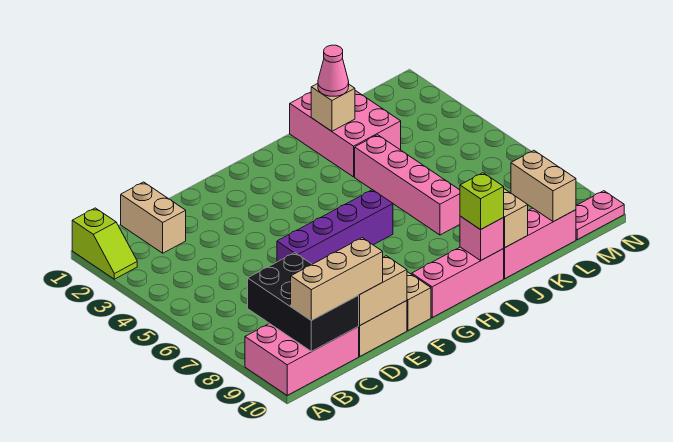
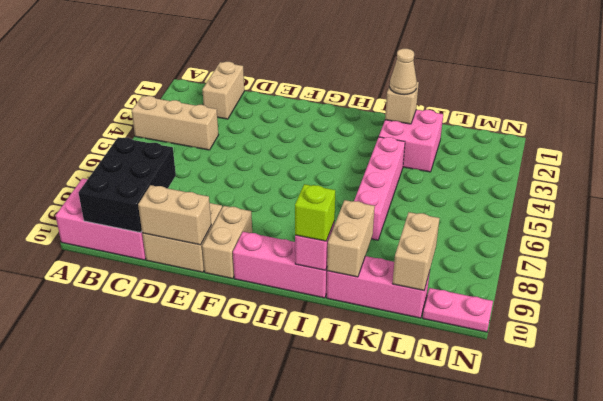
lime 1x2 slope [72,208,137,279] -> none
tan 1x3 brick [291,238,383,320] -> tan 1x3 brick moved to [132,96,218,150]
purple 1x4 brick [277,190,393,264] -> none
pink 2x3 brick [290,91,401,177] -> pink 2x2 brick [379,110,443,172]
pink 1x1 cone [318,45,349,96] -> tan 1x1 cone [390,49,417,95]

